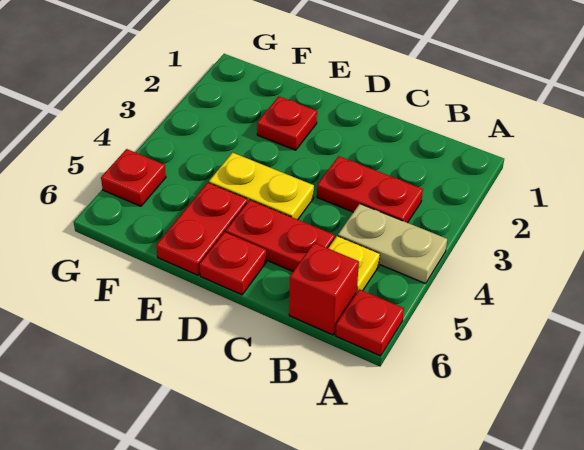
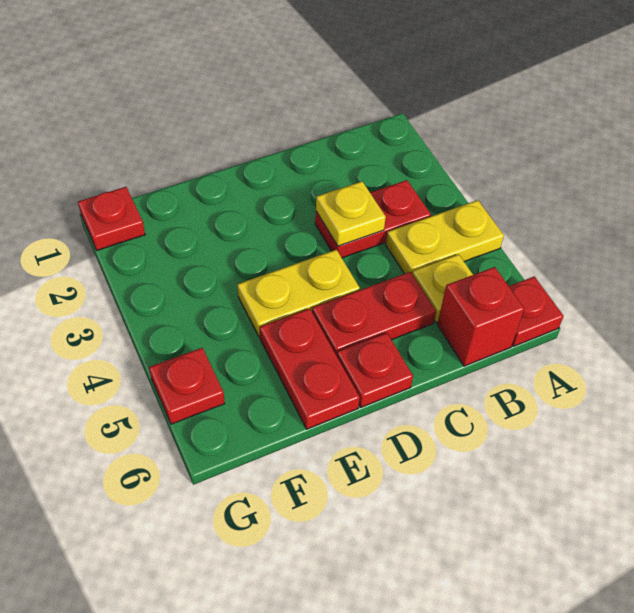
tan 1x2 plate [338,204,447,284] -> yellow 1x2 plate [386,200,504,274]
none -> yellow 1x1 plate [316,181,386,246]
red 1x1 plate [257,96,317,150] -> red 1x1 plate moved to [78,187,145,250]

